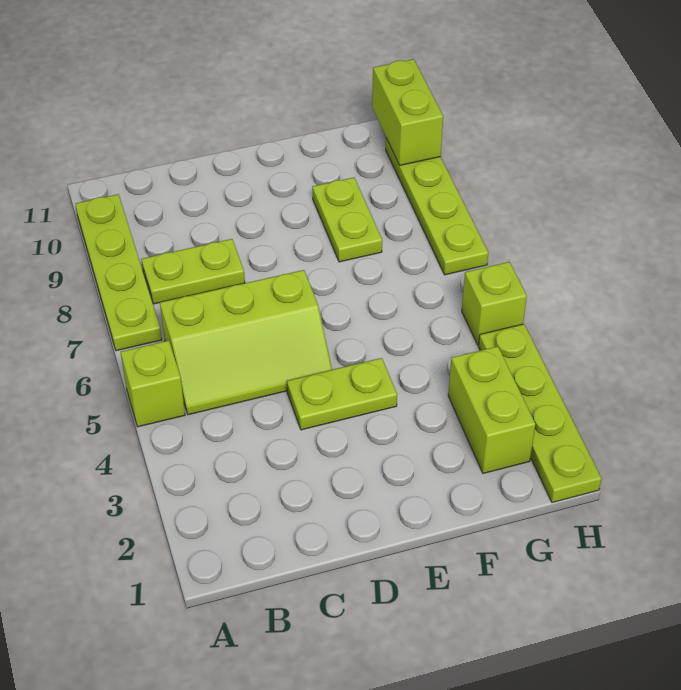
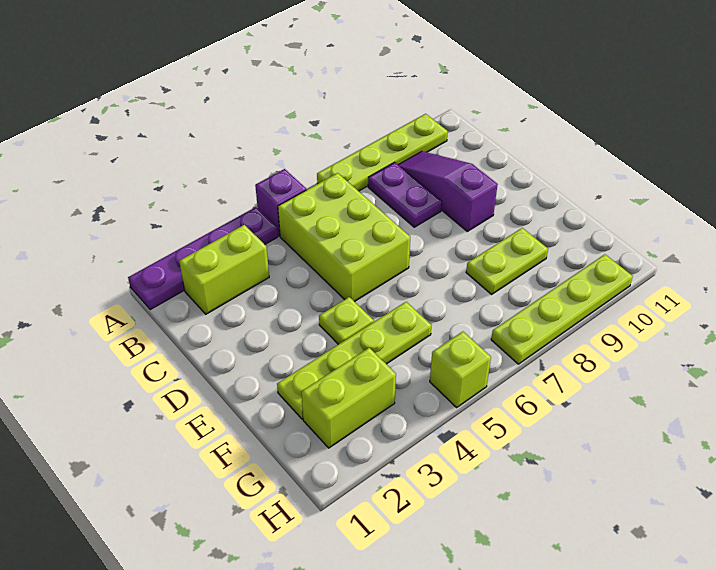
none -> purple 1x4 plate [128,207,278,310]
lime 1x1 brick [121,340,185,427] -> purple 1x1 brick [255,169,306,236]
lime 2x3 slope [160,270,332,415] -> lime 2x3 brick [278,173,410,302]
lime 1x2 plate [141,239,245,304] -> purple 1x2 plate [368,162,442,227]
none -> purple 1x3 slope [399,151,498,231]
lime 1x2 plate [287,358,397,430] -> lime 1x1 plate [319,297,374,344]
lime 1x4 plate [478,324,602,503] -> lime 1x4 plate moved to [277,302,431,419]
lime 1x2 brick [372,59,443,165] -> lime 1x2 brick moved to [179,225,269,314]

